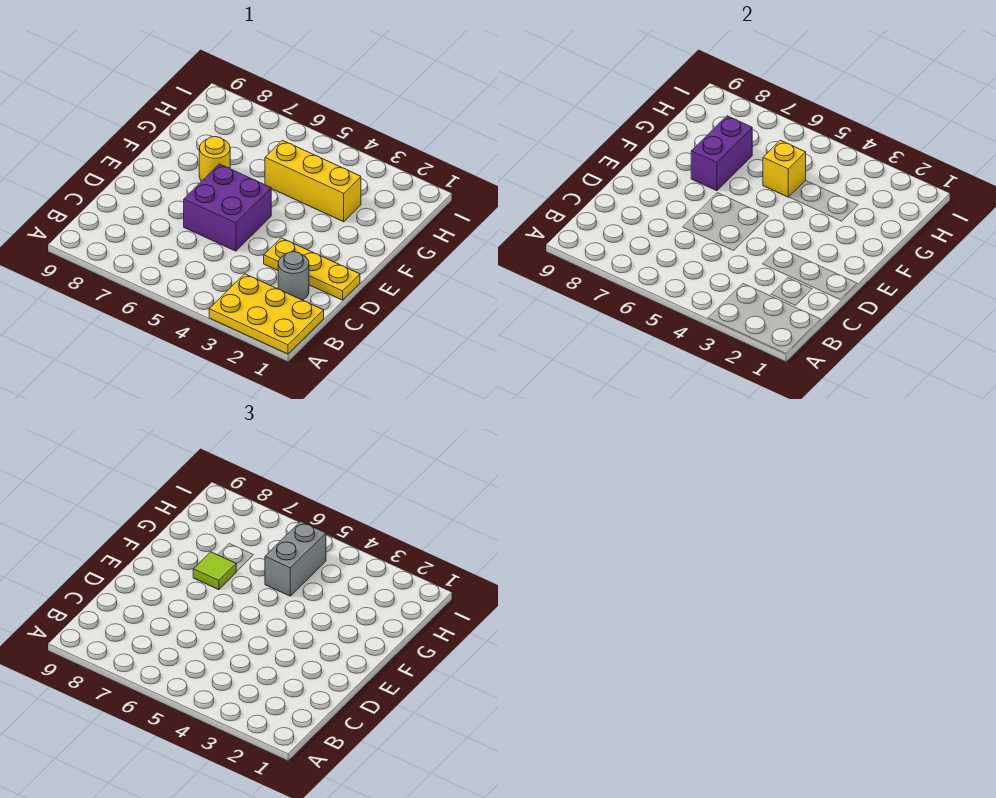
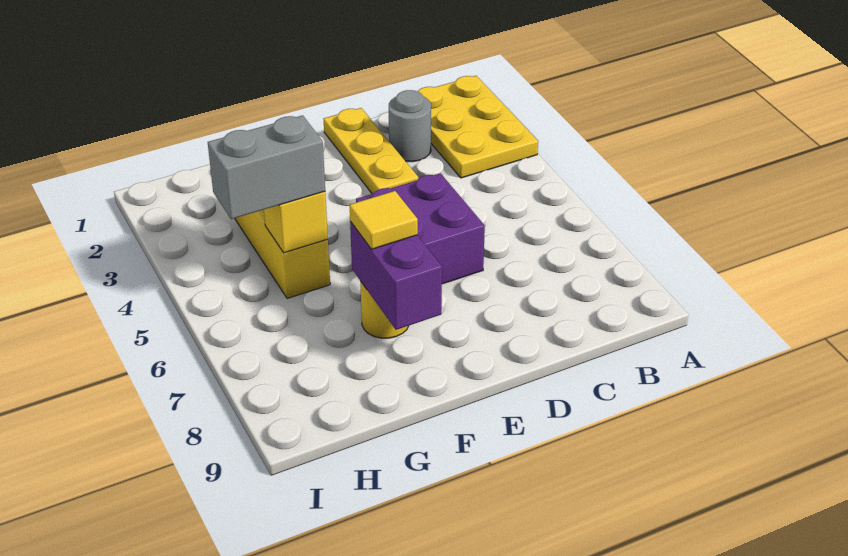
purple 1x2 brick [691,116,752,191] -> purple 1x2 brick turned to [350,222,442,330]
lime 1x1 tile [193,552,236,590] -> yellow 1x1 tile [350,191,418,249]

